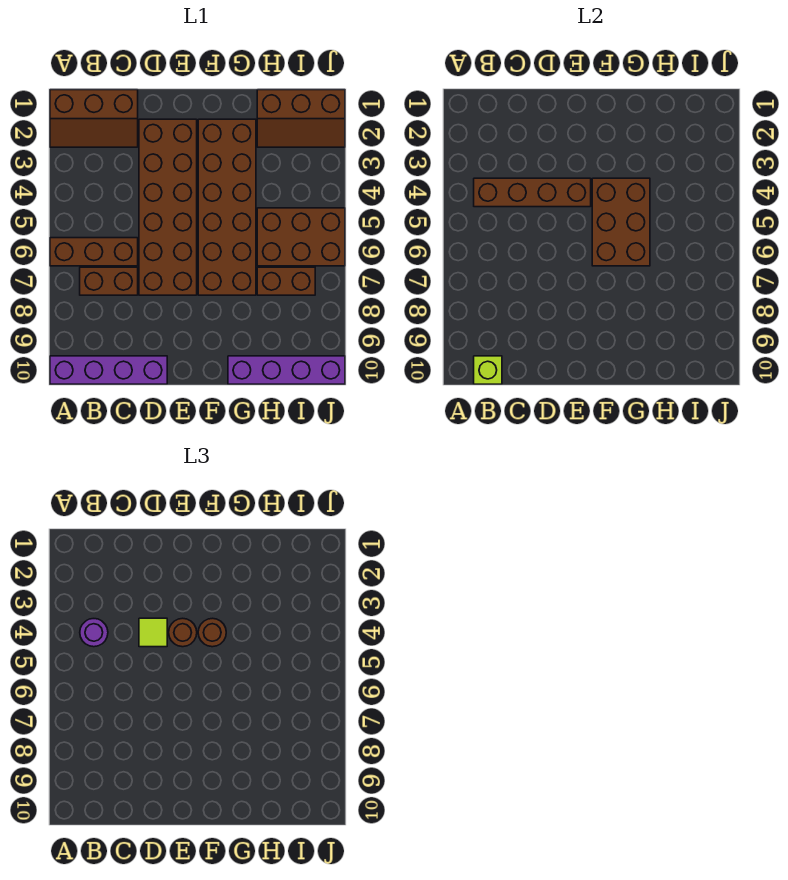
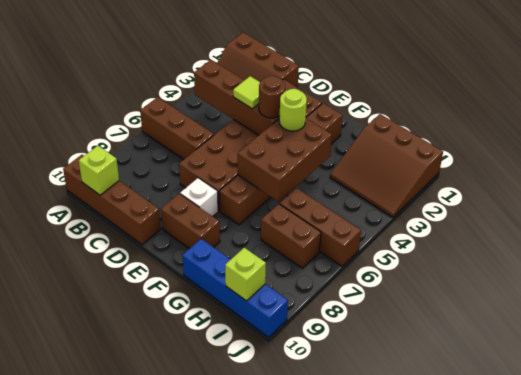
purple 1x4 brick [50,356,167,384] -> brown 1x4 brick [63,155,161,245]
purple 1x1 round brick [80,619,108,647] -> none
brown 1x2 brick [80,267,138,295] -> brown 1x2 brick moved to [161,194,220,249]
none -> white 1x1 brick [180,178,218,216]
brown 2x6 brick [198,119,256,295] -> brown 1x6 brick [219,103,342,225]
brown 1x1 round brick [198,618,226,647] -> lime 1x1 round brick [279,89,307,131]
purple 1x4 brick [228,356,345,384] -> blue 1x4 brick [182,239,288,337]
brown 2x3 slope [257,90,345,147] -> brown 3x3 slope [330,114,443,217]
brown 2x3 brick [257,208,345,266] -> brown 1x3 brick [280,188,361,266]
none -> lime 1x1 brick [225,248,266,301]

